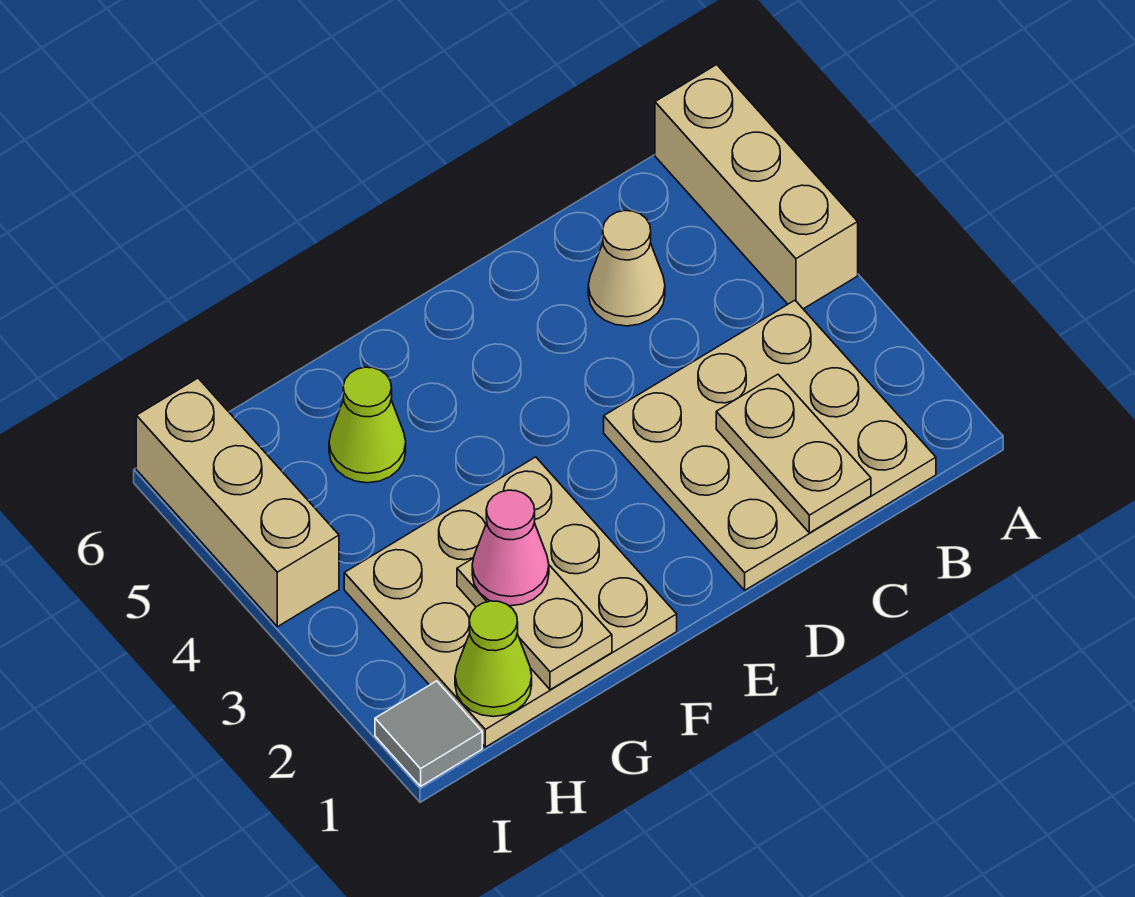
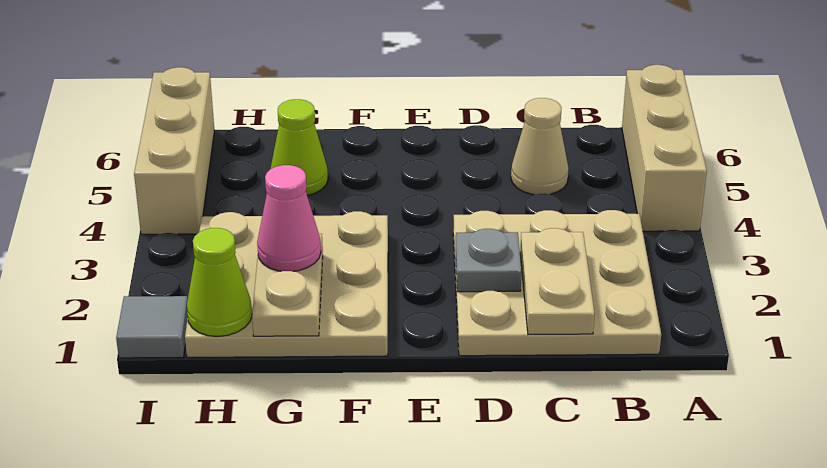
none -> grey 1x1 plate [456,229,522,292]

